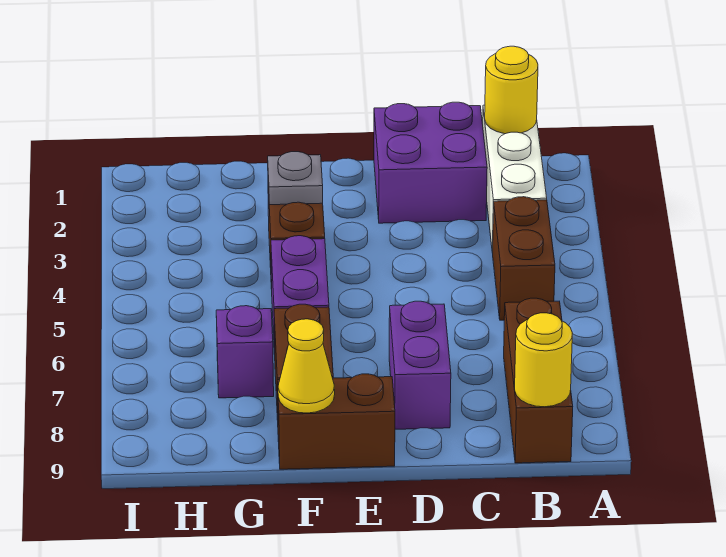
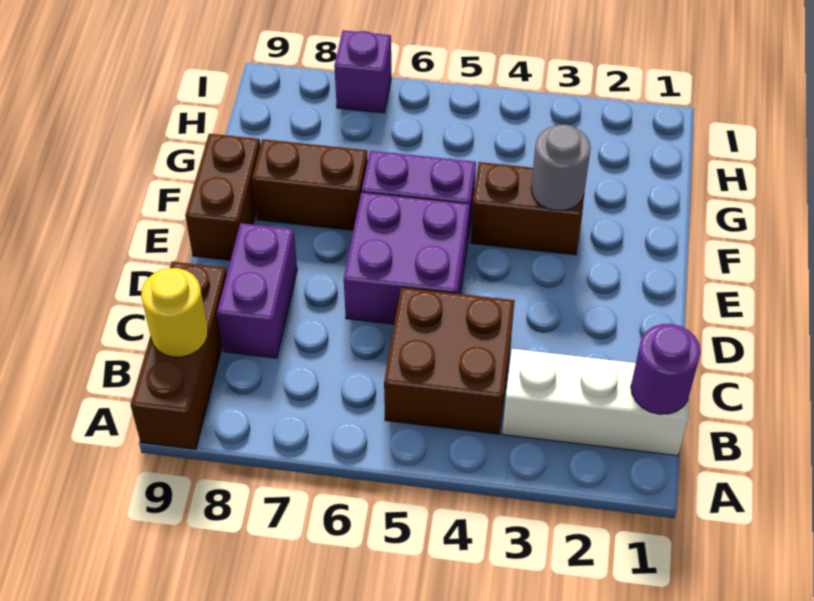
yellow 1x1 round brick [485,46,538,134] -> purple 1x1 round brick [631,324,701,414]
brown 1x2 brick [493,197,555,320] -> brown 2x2 brick [384,287,515,434]
brown 1x3 brick [504,298,573,463] -> brown 1x3 brick turned to [131,262,227,449]
purple 2x2 brick [374,102,487,223] -> purple 2x2 brick moved to [344,192,470,324]
purple 1x2 brick [389,301,451,429] -> purple 1x2 brick turned to [217,223,297,358]
grey 1x1 plate [268,152,323,205] -> grey 1x1 round brick [531,125,591,210]
yellow 1x1 cone [278,319,335,413] -> none
purple 1x1 brick [216,306,274,398] -> purple 1x1 brick moved to [334,30,391,113]

